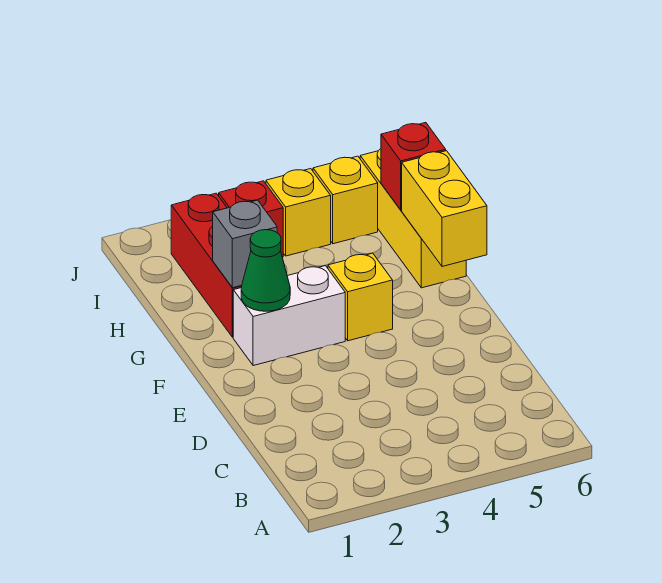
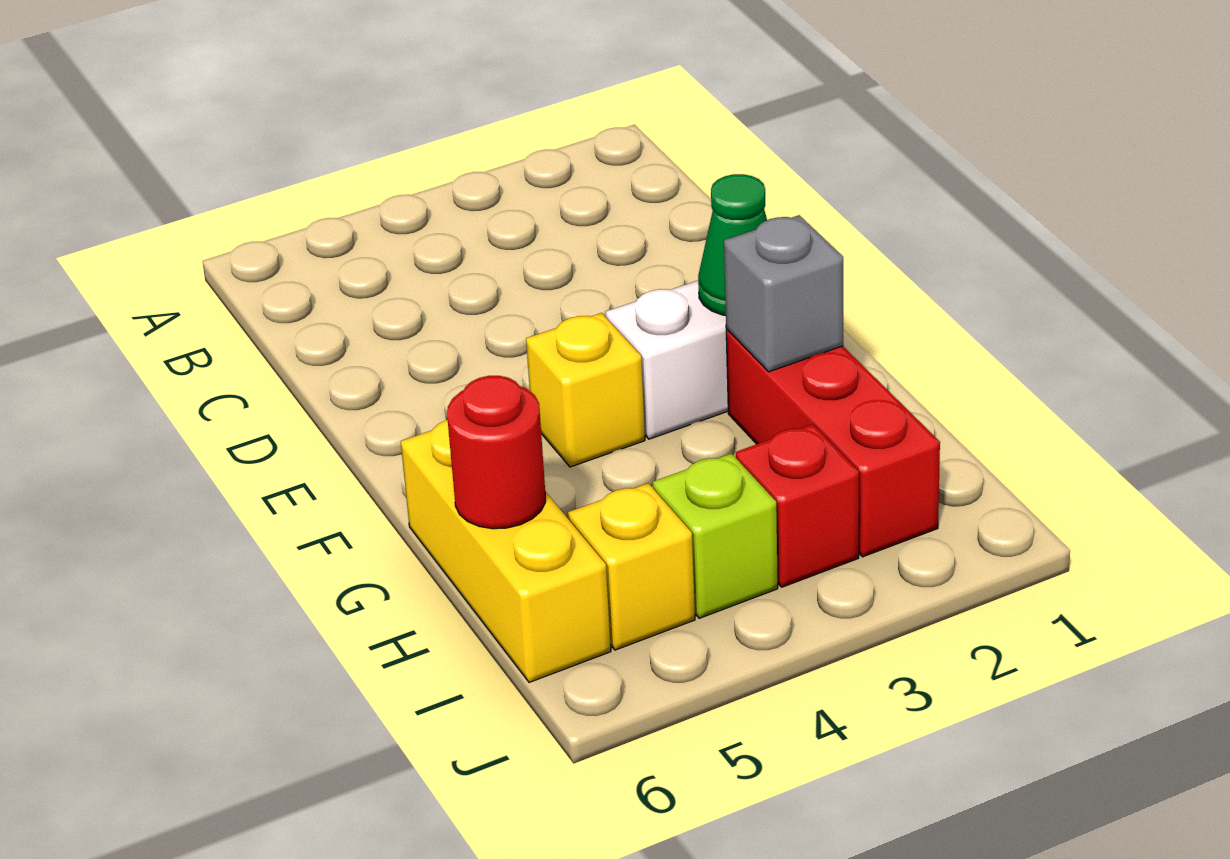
yellow 1x2 brick [402,151,487,267] -> none
red 1x1 brick [381,123,446,210] -> red 1x1 round brick [447,376,545,529]
yellow 1x1 brick [266,169,331,256] -> lime 1x1 brick [653,454,778,618]

